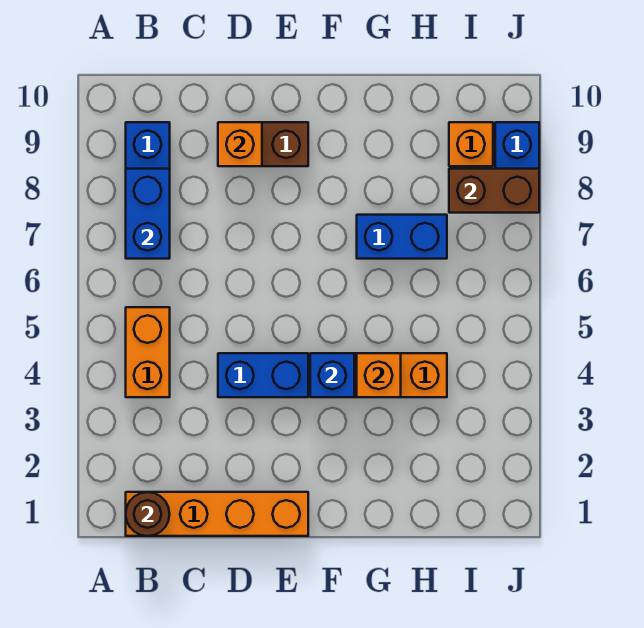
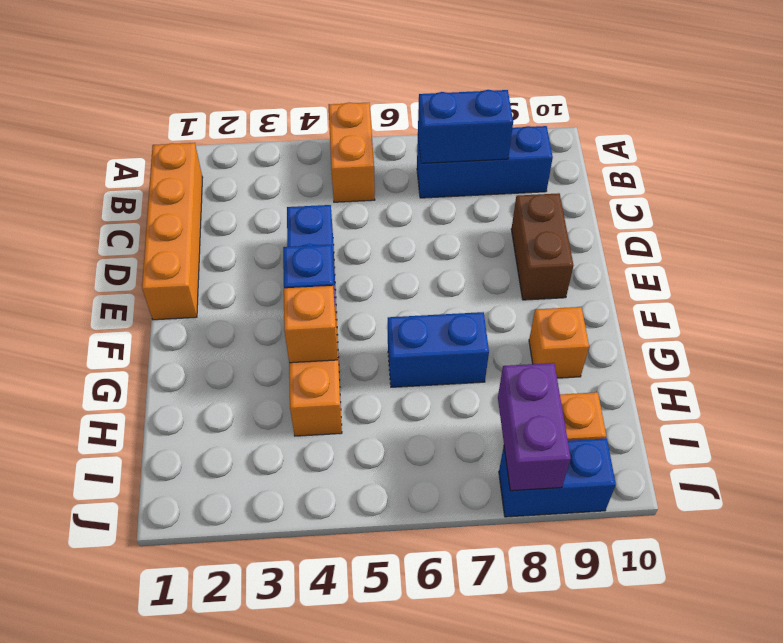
brown 1x1 round brick [126,492,170,536] -> none
orange 1x2 brick [126,307,170,397] -> orange 1x2 brick turned to [329,102,375,202]
orange 1x1 brick [218,122,262,166] -> orange 1x1 brick moved to [529,307,589,378]
blue 1x2 brick [357,215,447,259] -> blue 1x2 brick turned to [388,312,489,387]
brown 1x2 brick [449,169,539,213] -> purple 1x2 brick [498,363,571,491]

